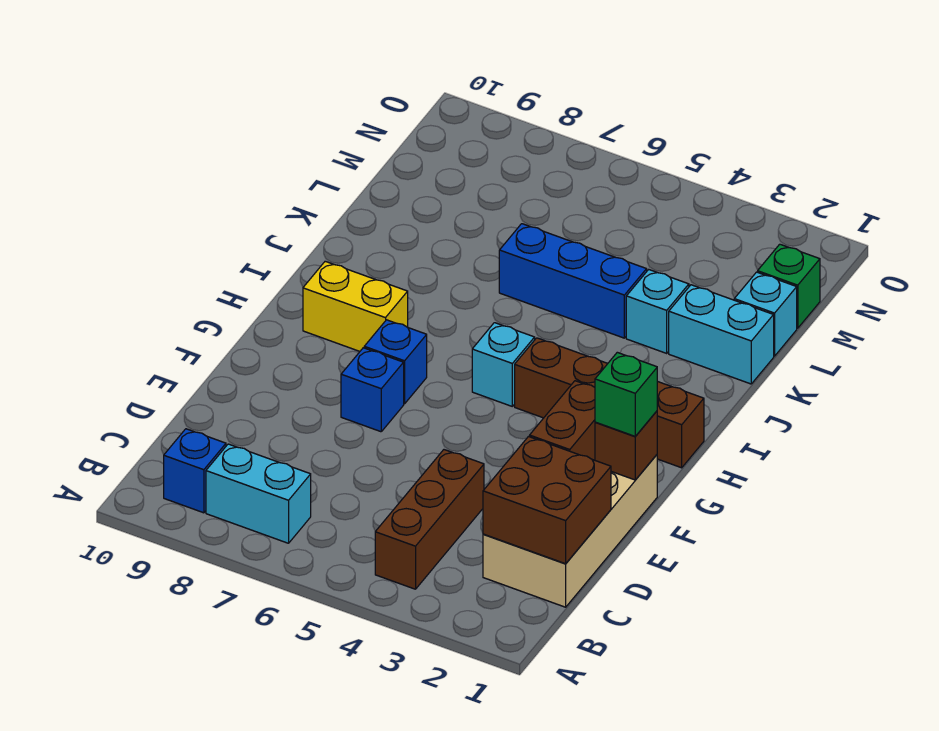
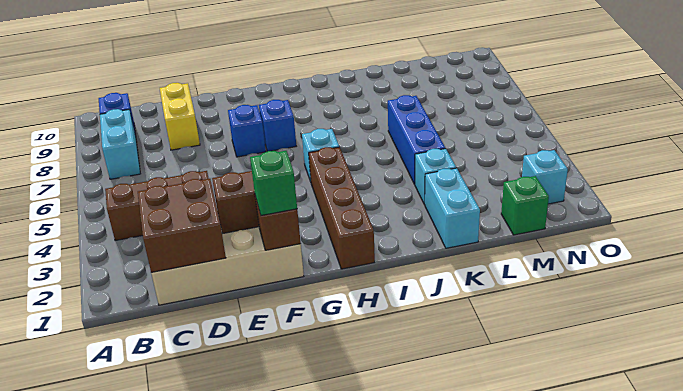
yellow 1x2 brick [303,261,408,351] -> yellow 1x2 brick moved to [160,83,200,150]
cyan 1x1 brick [734,272,797,356] -> cyan 1x1 brick moved to [522,150,568,204]

